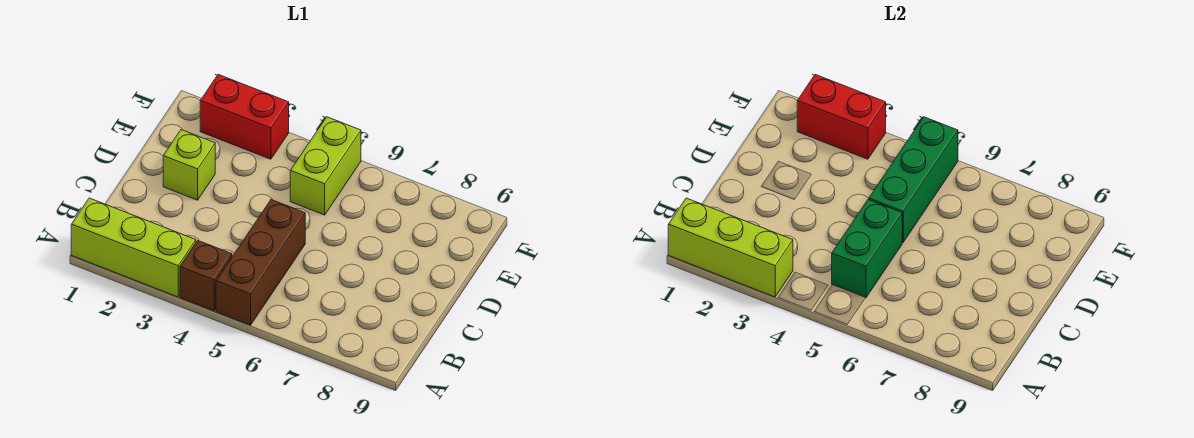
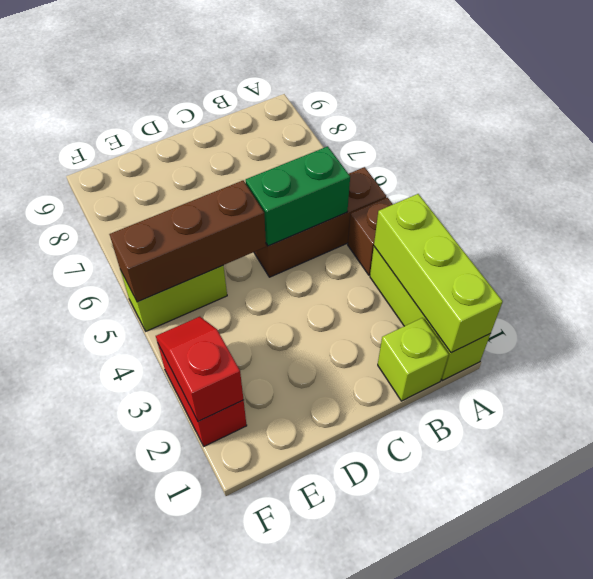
lime 1x1 brick [163,130,215,200] -> lime 1x1 brick moved to [378,318,449,401]
green 1x3 brick [869,117,958,242] -> brown 1x3 brick [109,181,266,302]
red 1x2 brick [797,74,886,159] -> red 1x2 slope [156,317,244,421]

